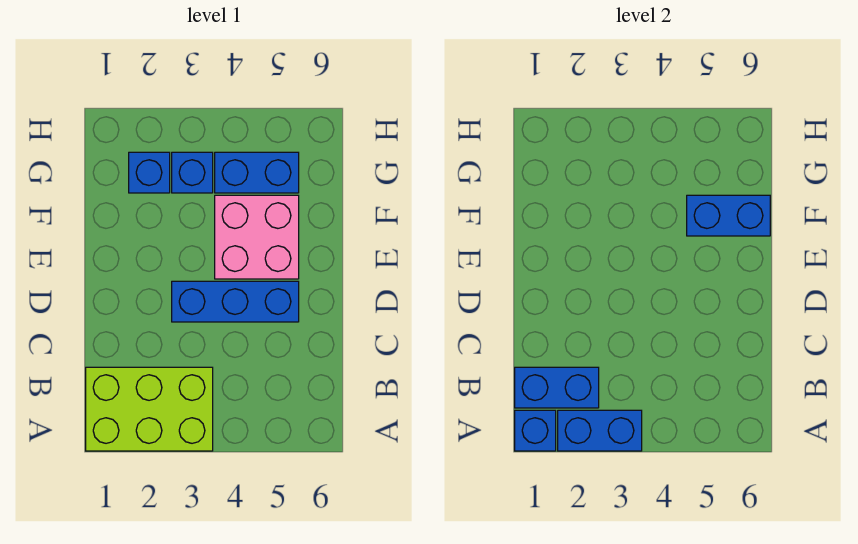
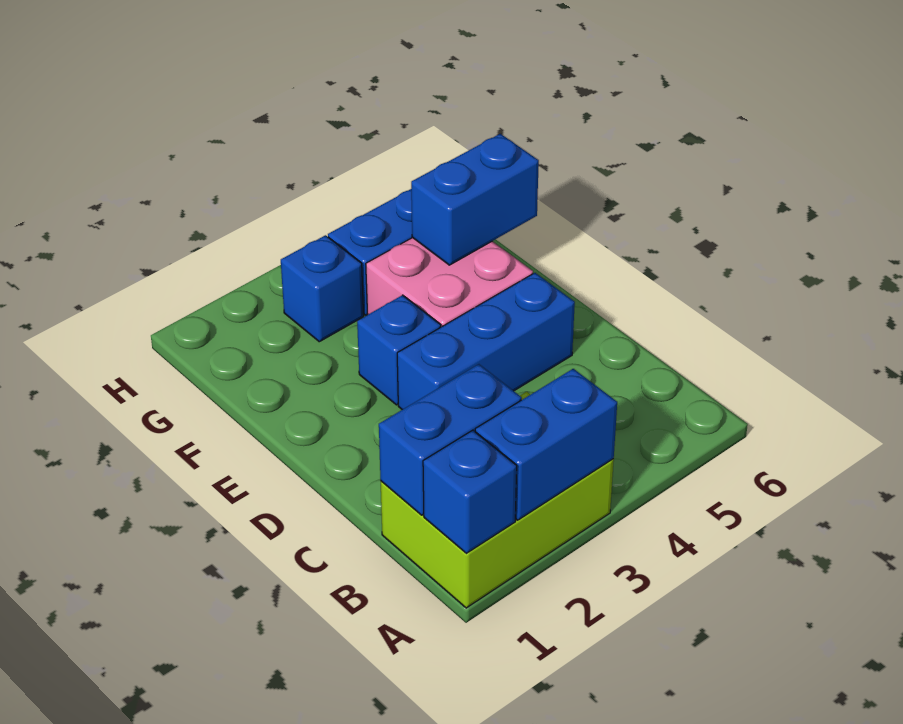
blue 1x1 brick [129,152,170,193] -> blue 1x1 brick moved to [357,295,441,405]

